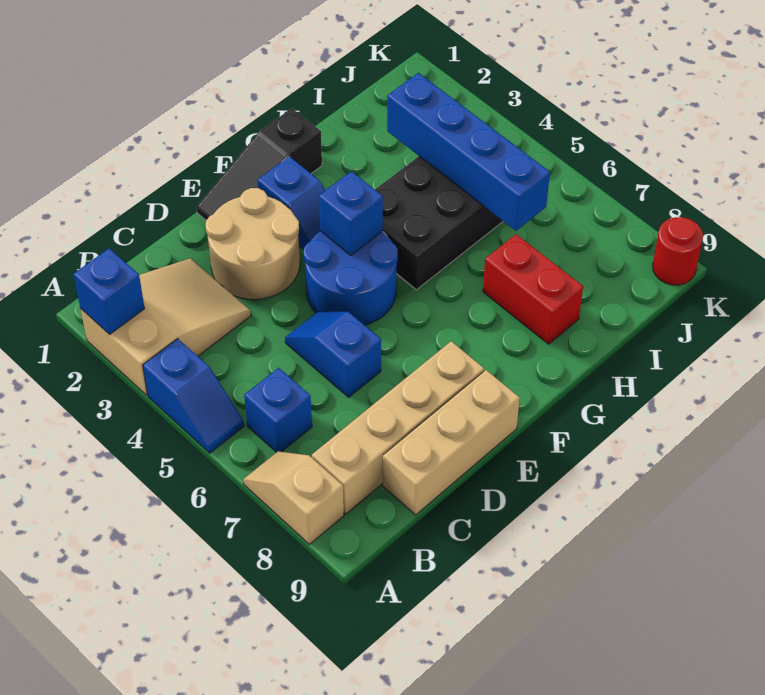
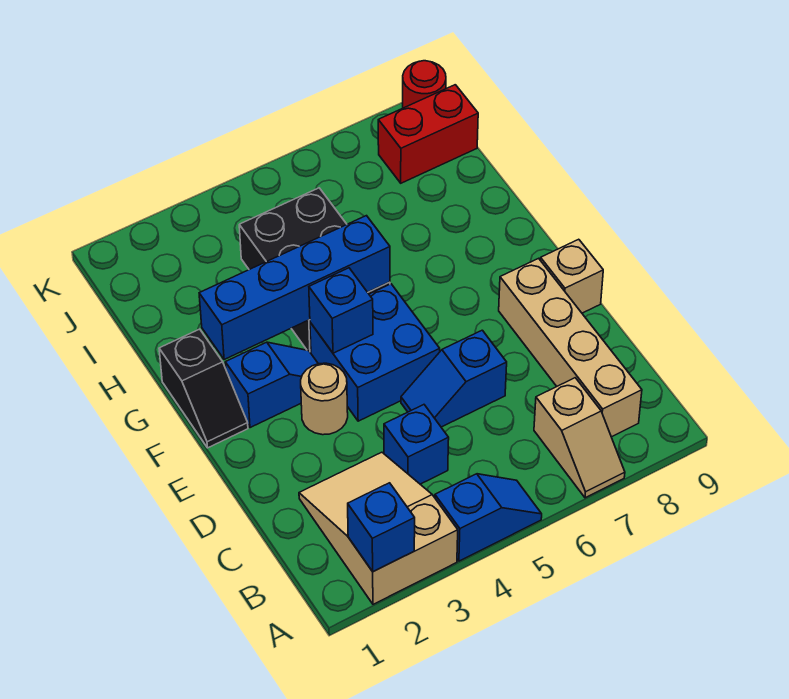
tan 1x2 slope [243,451,344,544] -> tan 1x2 slope turned to [534,378,625,498]
blue 1x1 brick [244,368,312,452] -> blue 1x1 brick moved to [384,405,449,484]
tan 1x3 brick [383,370,520,515] -> tan 1x1 brick [540,239,603,313]
tan 2x2 round brick [206,188,300,300] -> tan 1x1 round brick [301,363,348,435]
black 1x3 slope [196,108,322,220] -> black 1x2 slope [159,329,248,448]
blue 2x2 round brick [303,231,398,325] -> blue 2x2 brick [310,284,440,421]
red 1x2 brick [483,234,583,344] -> red 1x2 brick moved to [378,85,478,183]
blue 1x4 brick [387,73,550,231] -> blue 1x4 brick moved to [199,216,390,360]

